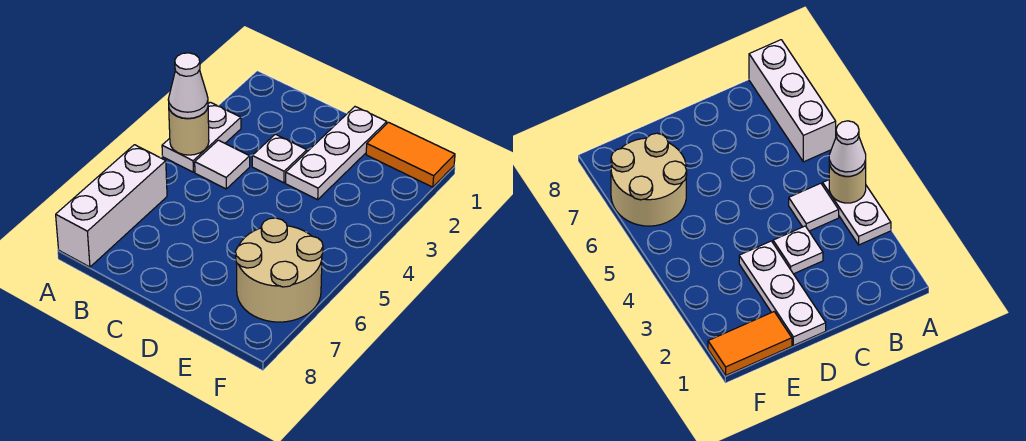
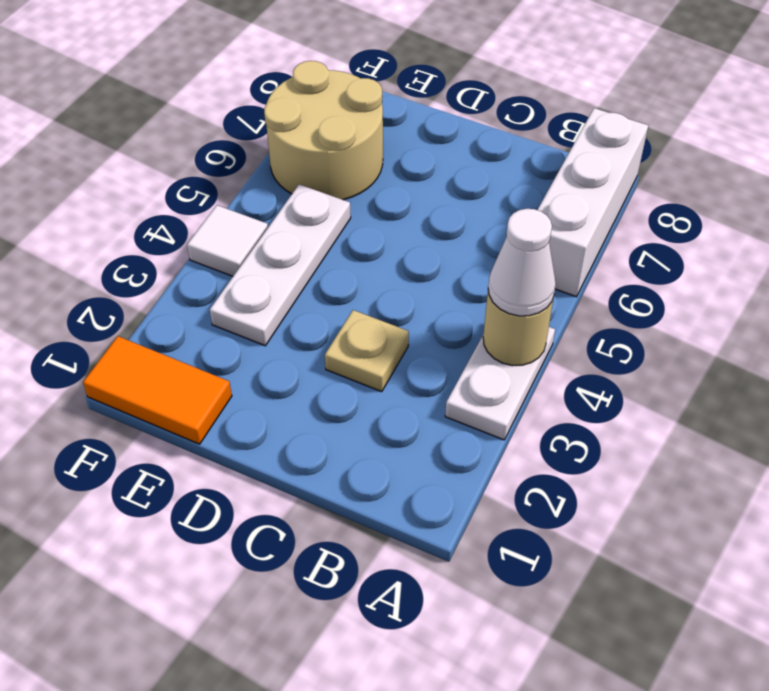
white 1x1 tile [195,140,250,189] -> white 1x1 tile moved to [187,205,268,276]
white 1x1 plate [252,134,307,183] -> tan 1x1 plate [325,310,409,392]
white 1x3 plate [286,107,387,200] -> white 1x3 plate moved to [210,184,351,346]

